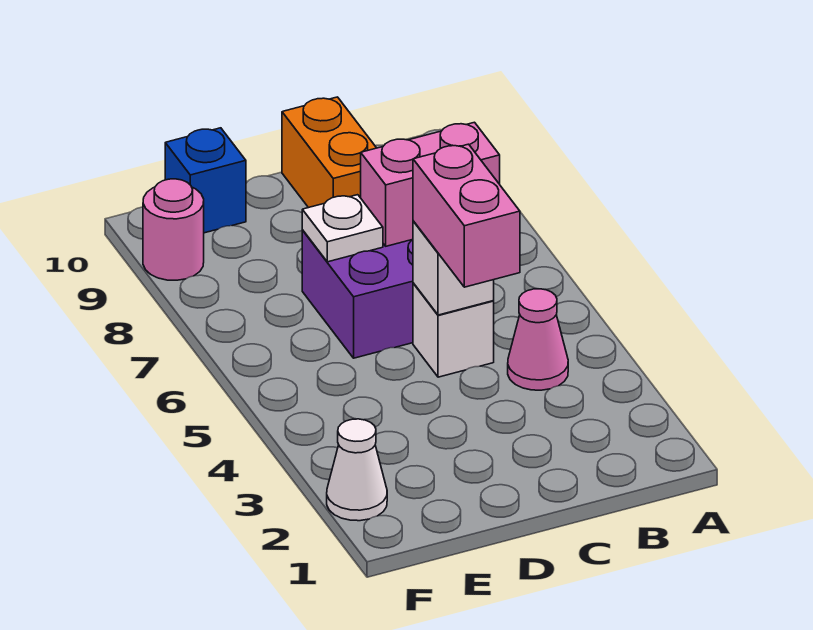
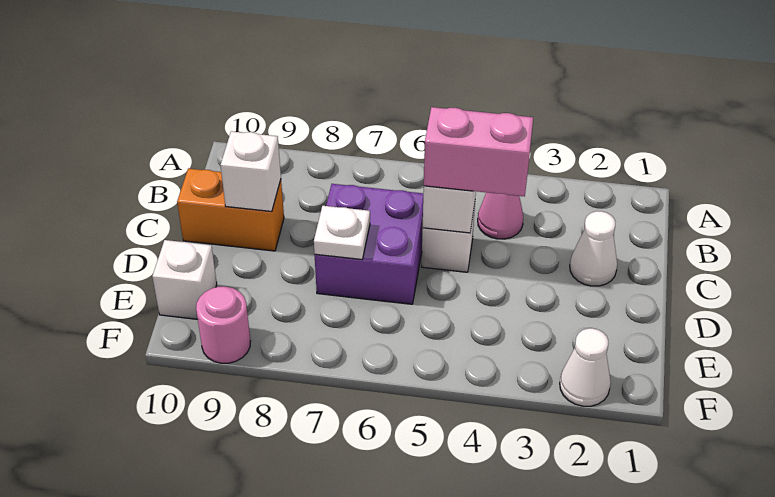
pink 1x2 brick [361,122,500,246] -> none
none -> white 1x1 cone [570,211,617,286]
none -> white 1x1 brick [221,131,281,212]
blue 1x1 brick [165,128,246,233] -> white 1x1 brick [152,240,217,319]

